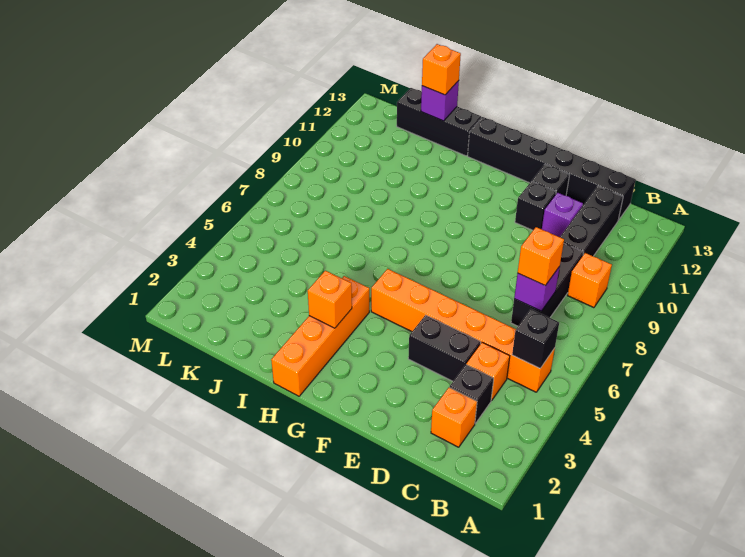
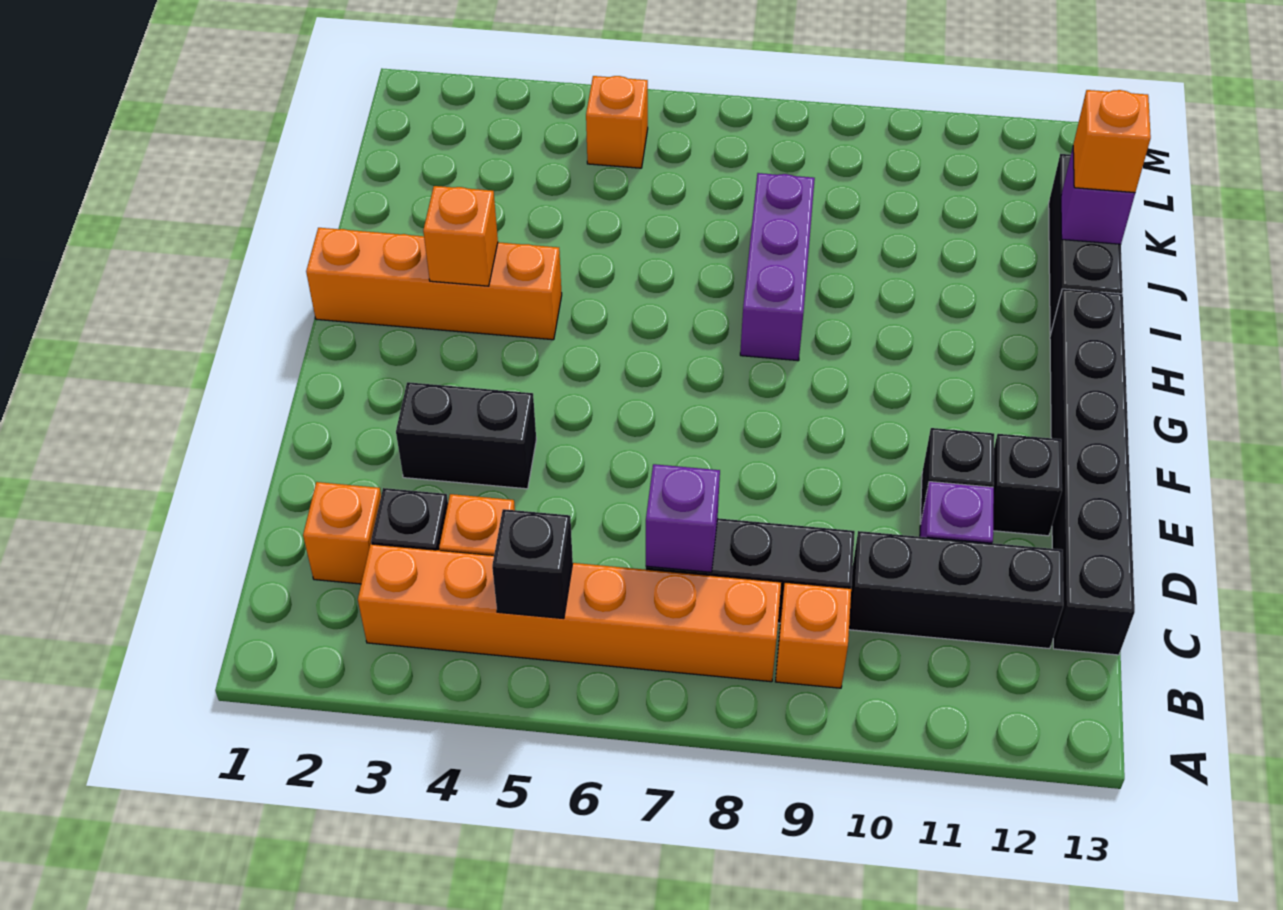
orange 1x6 brick [371,269,555,392] -> orange 1x6 brick turned to [358,544,781,682]
orange 1x1 brick [518,227,564,286] -> orange 1x1 brick moved to [586,76,648,168]
black 1x2 brick [408,315,481,381] -> black 1x2 brick turned to [396,382,536,489]
none -> purple 1x3 brick [740,173,815,361]

